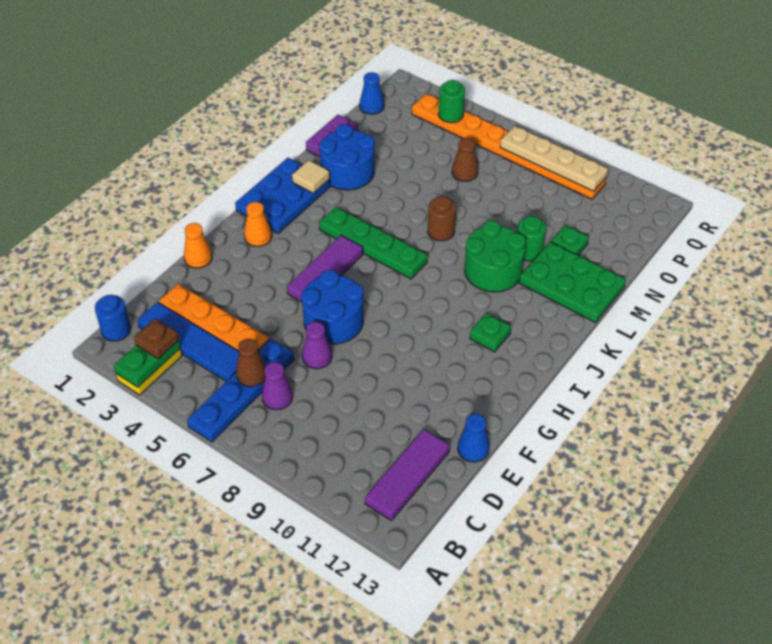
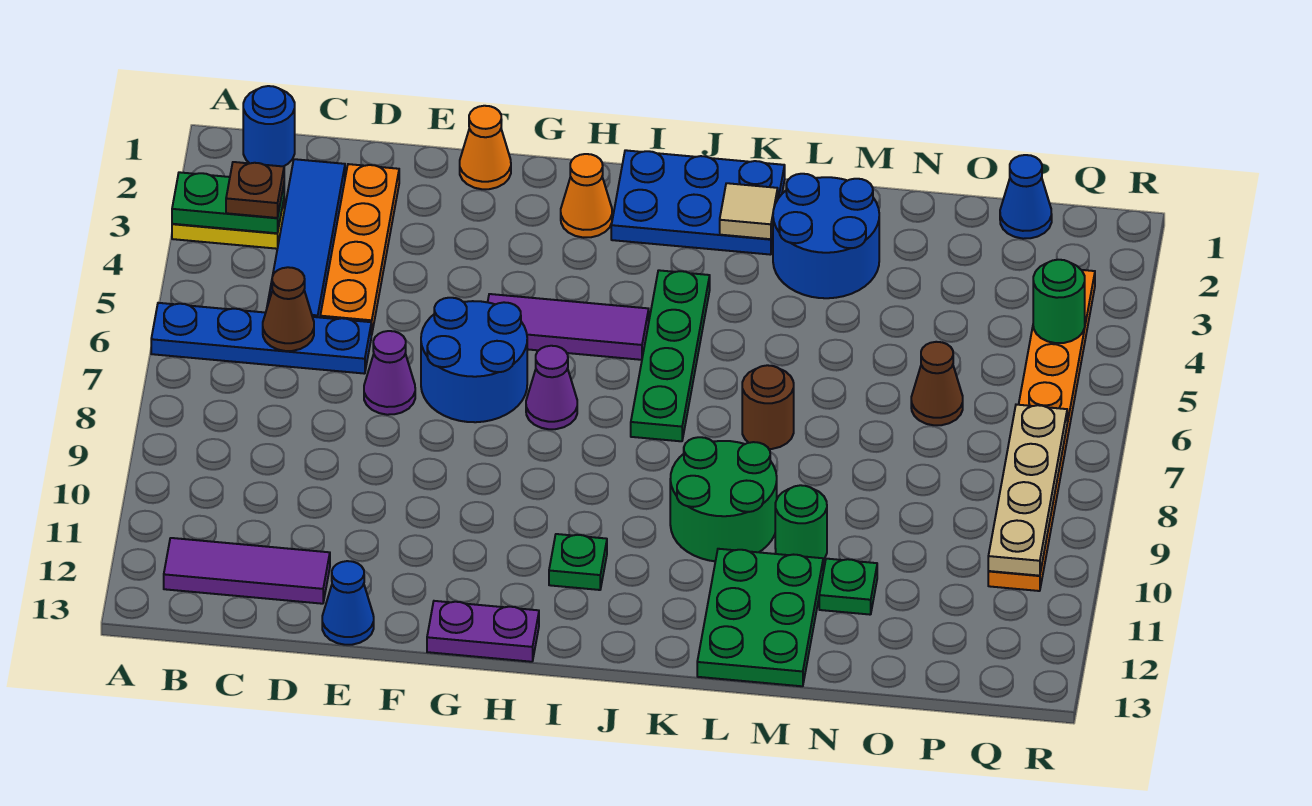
purple 1x1 cone [262,362,293,410] -> purple 1x1 cone moved to [526,346,577,429]
purple 1x2 plate [306,115,358,157] -> purple 1x2 plate moved to [427,601,539,662]

